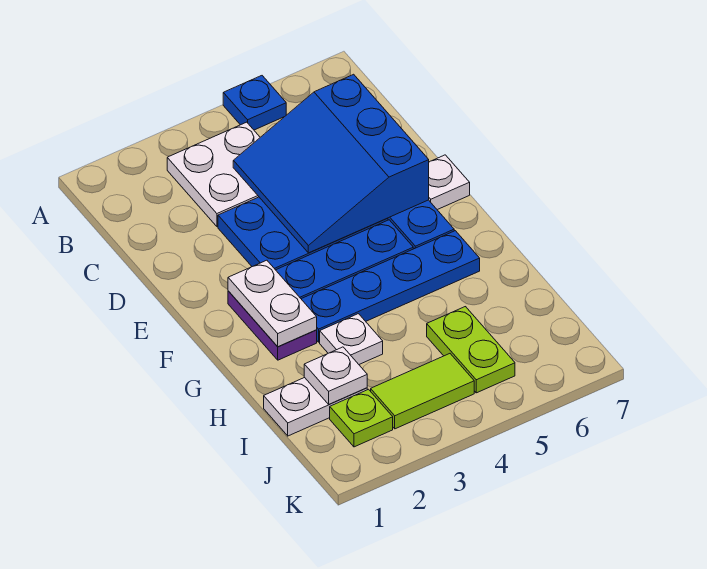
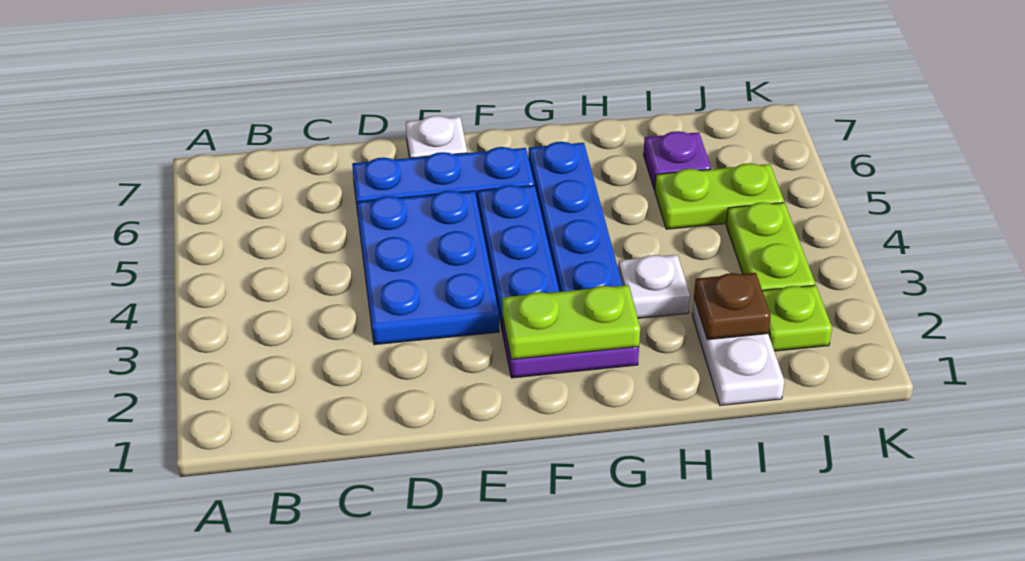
blue 1x1 plate [223,76,286,130] -> none
white 2x2 plate [167,122,260,227] -> none
blue 3x3 slope [233,74,429,253] -> none
white 1x2 plate [228,260,317,347] -> lime 1x2 plate [502,285,640,359]
white 1x1 plate [304,347,367,404] -> brown 1x1 plate [694,273,771,340]
none -> purple 1x1 plate [643,131,711,190]
lime 1x2 tile [371,354,474,429] -> lime 1x2 plate [726,202,815,291]

